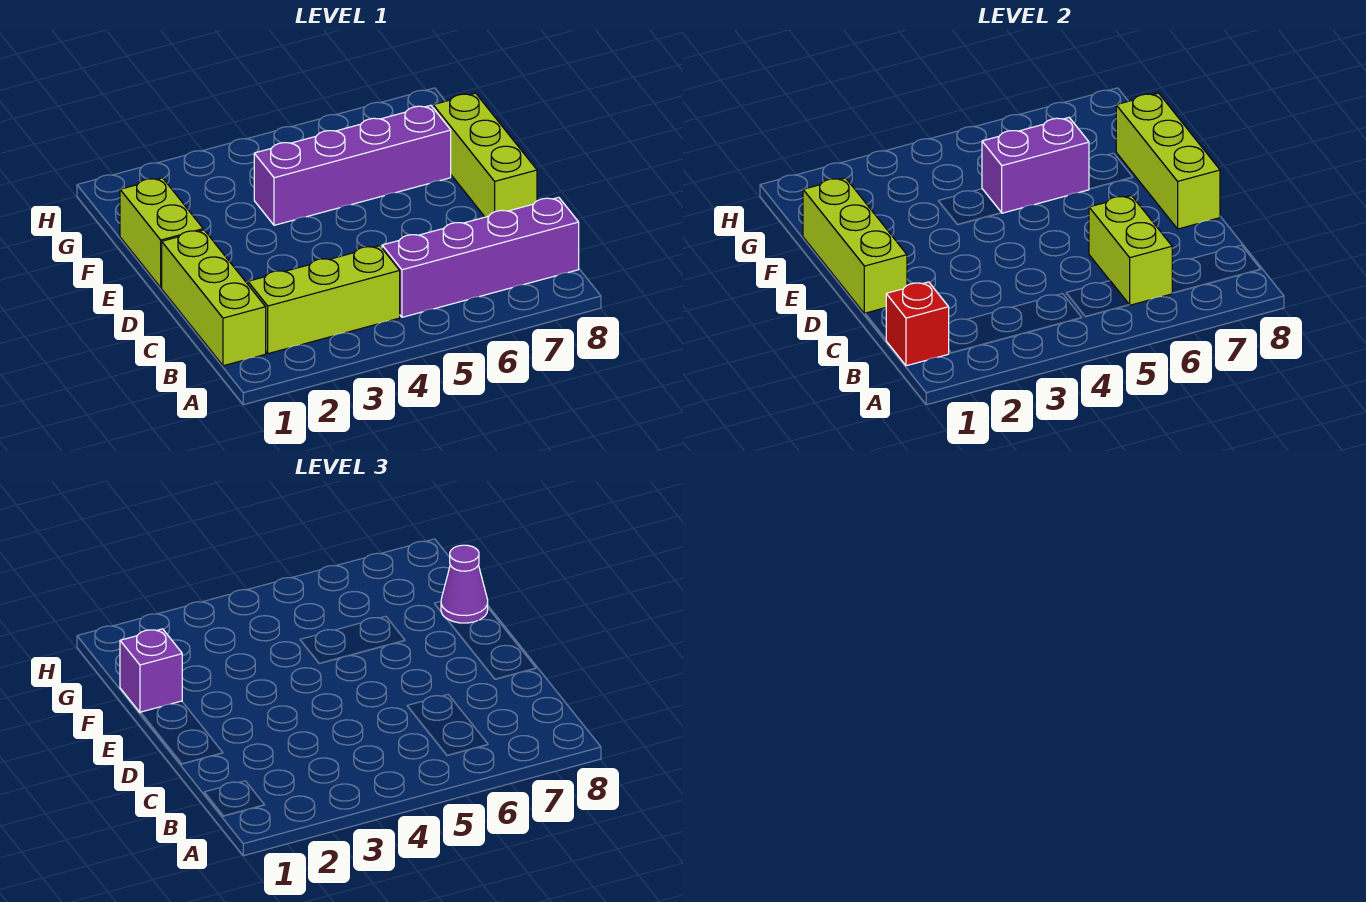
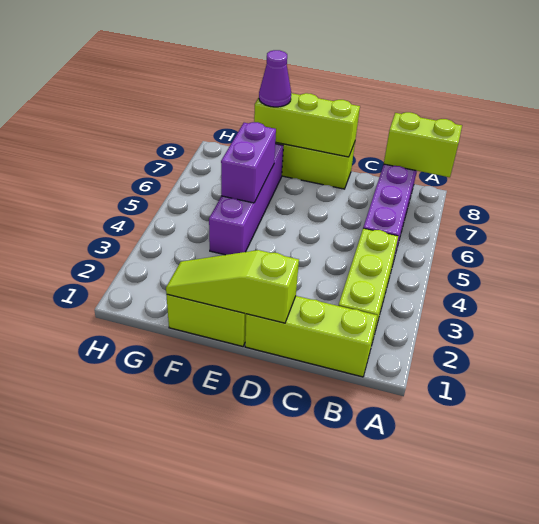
red 1x1 brick [886,282,949,366] -> none
lime 1x2 brick [1089,196,1172,305] -> lime 1x2 brick moved to [384,112,462,177]
lime 1x3 brick [803,178,907,314] -> lime 1x3 slope [166,250,299,323]
purple 1x1 brick [120,629,182,713] -> none

